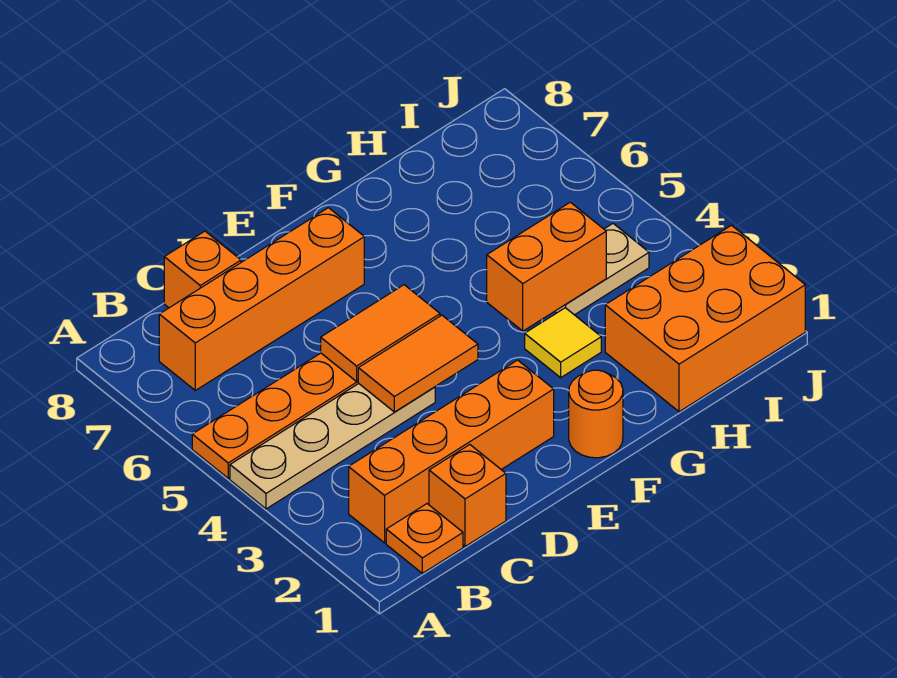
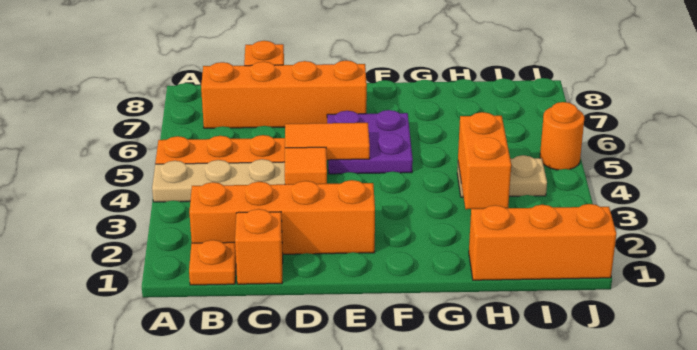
orange 1x2 tile [358,315,478,412] -> orange 1x1 tile [285,147,327,184]
none -> purple 2x2 plate [327,110,413,174]
orange 1x1 round brick [569,370,623,458] -> orange 1x1 round brick moved to [540,102,584,170]
yellow 1x1 tile [525,308,601,378] -> none
orange 1x2 brick [487,202,606,331] -> orange 1x2 brick turned to [458,112,511,209]
orange 2x3 brick [605,225,805,412] -> orange 1x3 brick [469,204,616,280]

